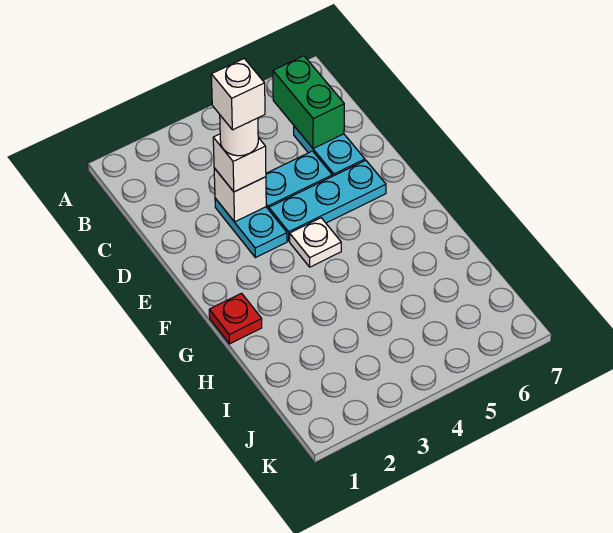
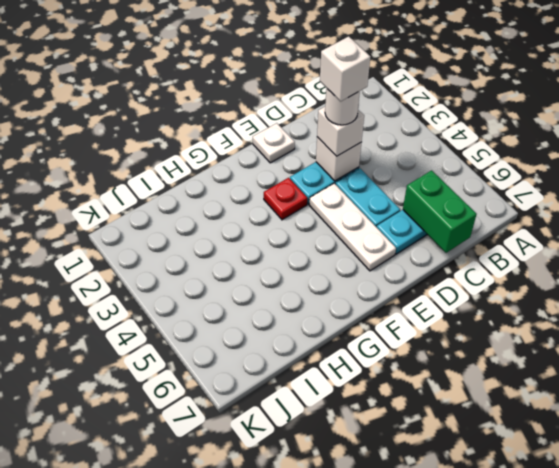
green 1x2 brick [273,56,344,149] -> green 1x2 brick turned to [403,170,477,253]
cyan 1x3 plate [269,160,386,241] -> white 1x3 plate [309,183,396,271]
white 1x1 plate [290,218,341,267] -> white 1x1 plate moved to [253,123,295,163]
red 1x1 plate [209,293,262,344] -> red 1x1 plate moved to [264,178,307,220]

